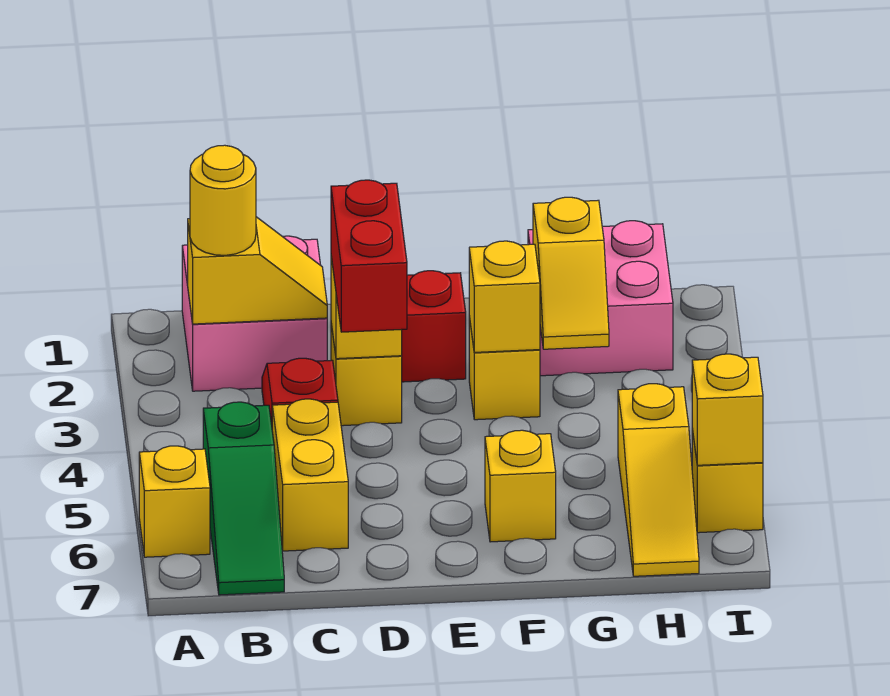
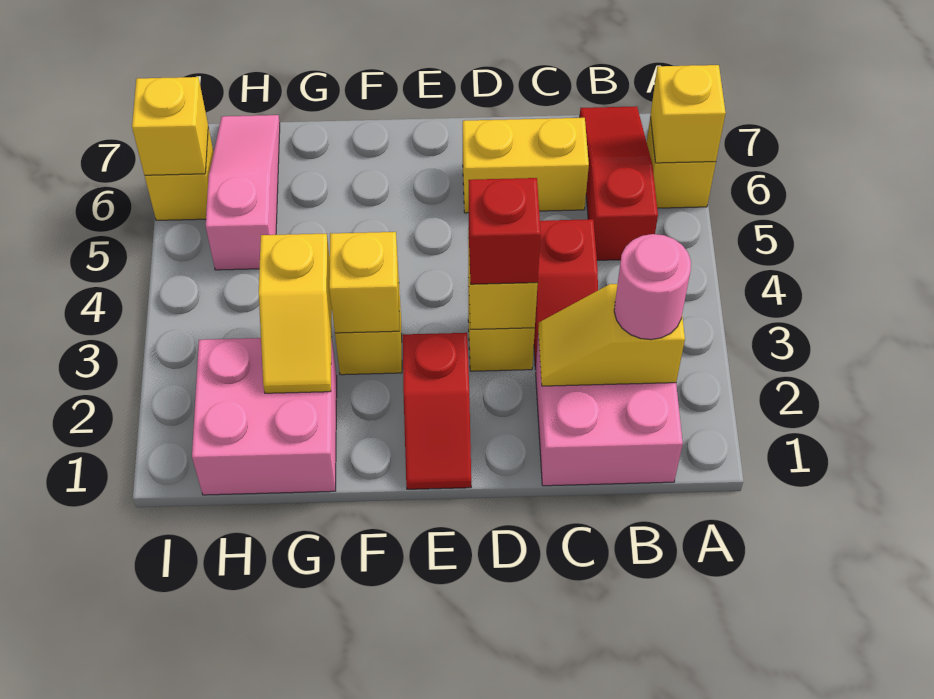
yellow 1x1 round brick [190,145,256,255] -> pink 1x1 round brick [614,234,691,340]
green 1x3 slope [203,402,284,595] -> red 1x3 slope [580,106,658,260]
yellow 1x2 brick [272,399,348,551] -> yellow 1x2 brick turned to [463,118,589,213]
red 1x2 brick [331,180,407,332] -> red 1x1 brick [468,178,541,284]
yellow 1x1 brick [485,430,556,542] -> yellow 1x1 brick moved to [650,65,726,163]
yellow 1x2 slope [533,197,609,349] -> yellow 1x2 slope turned to [259,234,332,393]
yellow 1x3 slope [618,384,699,576] -> pink 1x3 slope [206,115,280,270]

